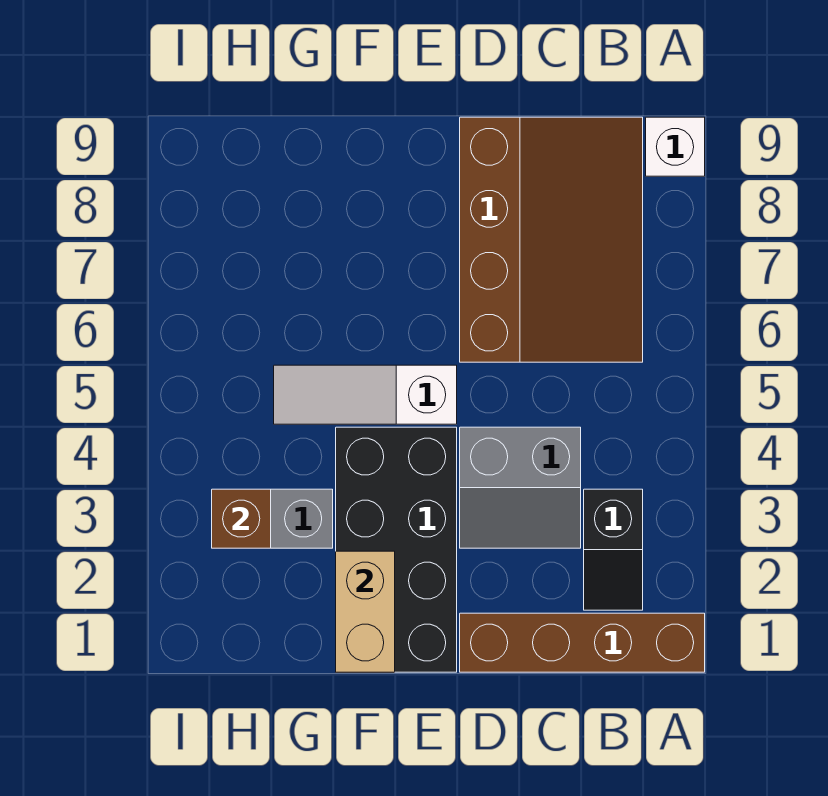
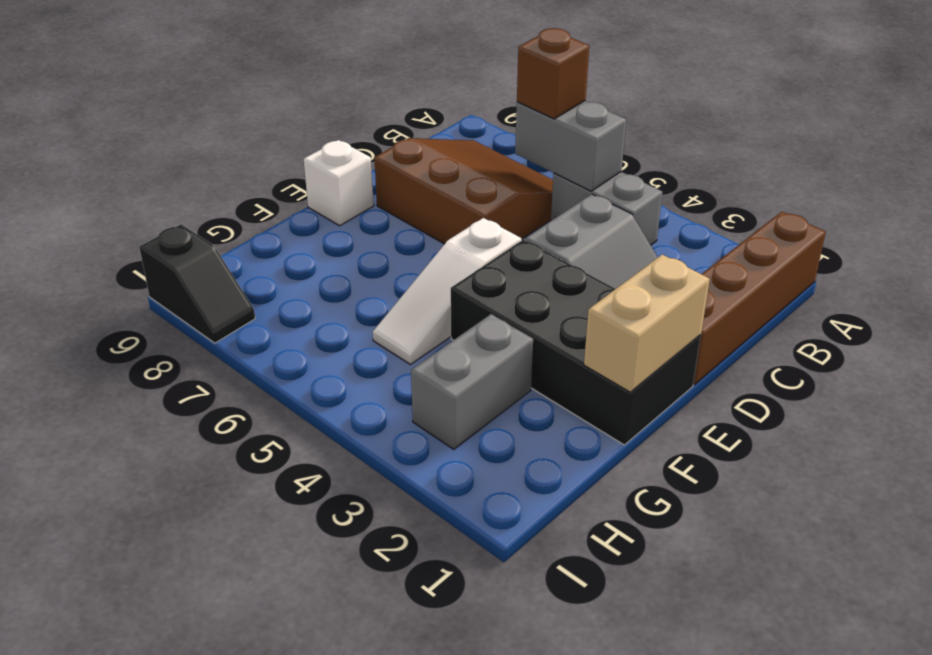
white 1x1 brick [646,117,705,176] -> white 1x1 brick moved to [304,140,374,226]
black 1x2 slope [584,489,643,610] -> black 1x2 slope moved to [139,224,255,343]
none -> grey 1x2 brick [551,172,663,245]
none -> grey 1x2 brick [515,101,626,191]
brown 3x4 slope [460,117,643,362] -> brown 3x3 slope [374,138,553,244]
tan 1x2 brick [336,551,395,672] -> tan 1x2 brick turned to [584,255,710,392]
brown 1x1 brick [212,489,271,548] -> brown 1x1 brick moved to [517,28,589,119]

